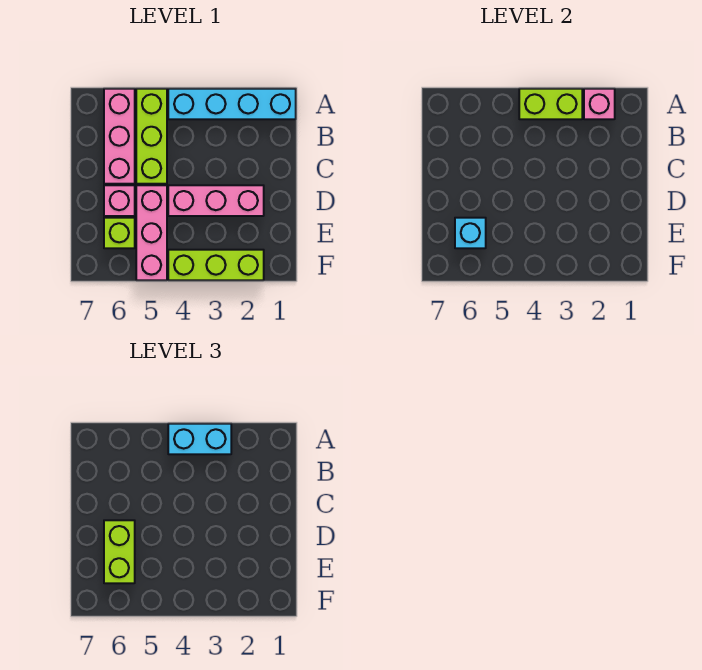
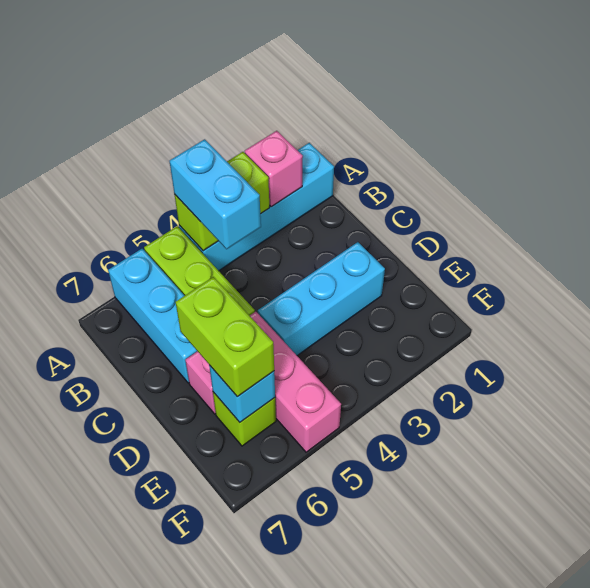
cyan 1x2 brick [168,424,231,454] -> cyan 1x2 brick turned to [170,139,261,249]
pink 1x3 brick [104,89,135,184] -> cyan 1x3 brick [108,249,197,383]
pink 1x3 brick [168,185,264,216] -> cyan 1x3 brick [258,242,385,356]
lime 1x3 brick [168,250,264,280] -> none

